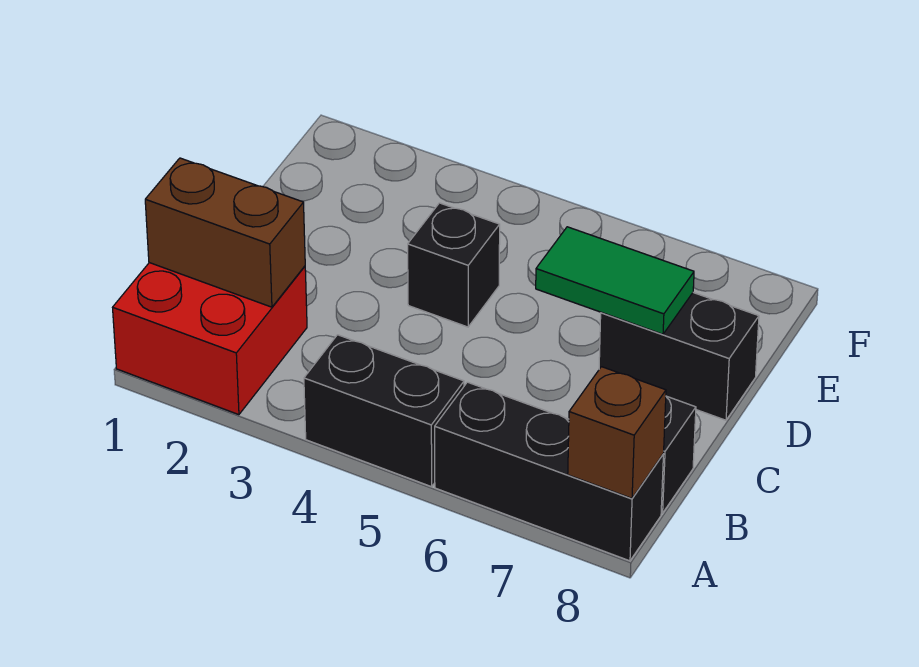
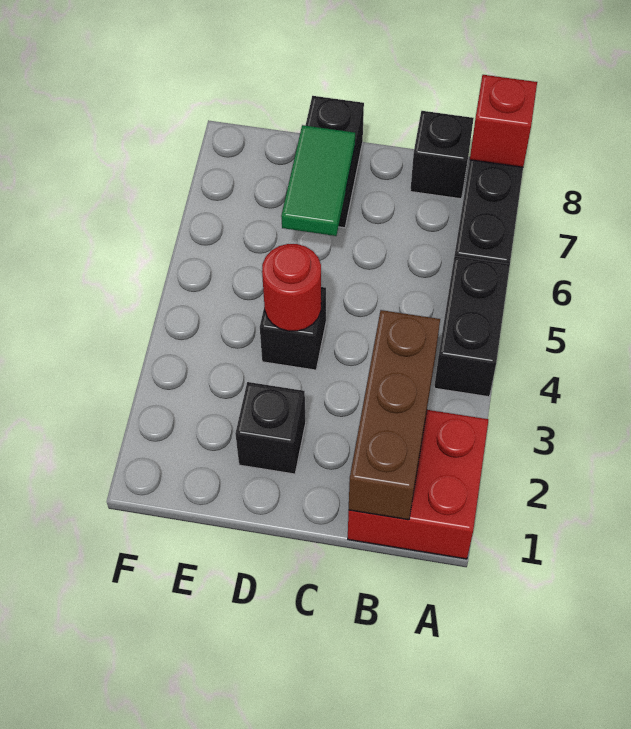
brown 1x1 brick [568,367,666,498] -> red 1x1 brick [470,75,537,167]
brown 1x2 brick [145,158,305,307] -> brown 1x3 brick [349,310,440,520]
none -> black 1x1 brick [235,382,306,474]
none -> red 1x1 round brick [262,244,321,331]

